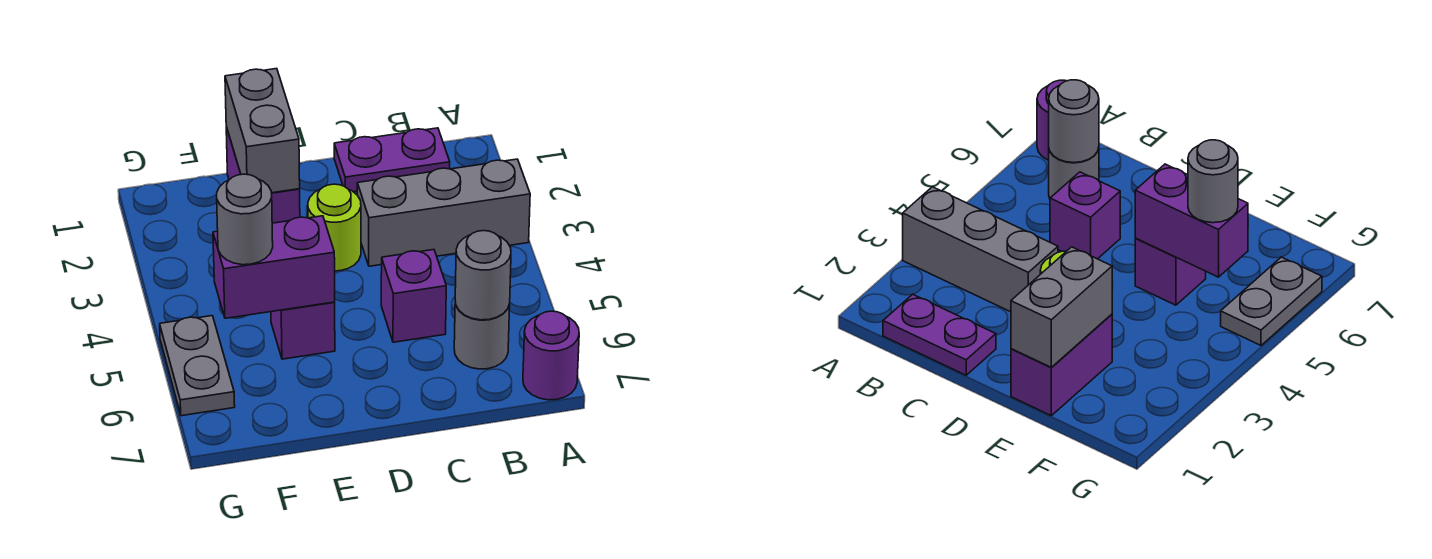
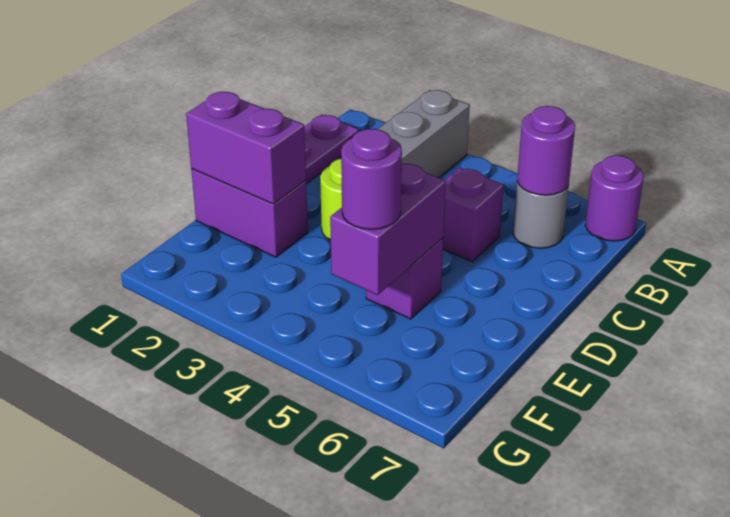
grey 1x1 round brick [455,231,511,320] -> purple 1x1 round brick [517,106,575,195]
grey 1x2 brick [225,69,300,193] -> purple 1x2 brick [186,92,306,204]
grey 1x1 round brick [217,174,273,265] -> purple 1x1 round brick [341,129,402,229]
grey 1x2 plate [160,316,235,416] -> none

